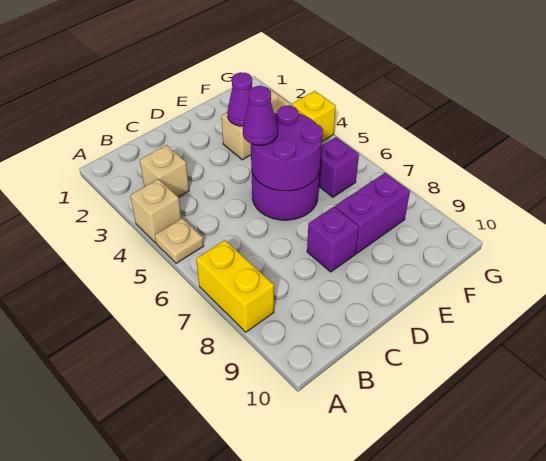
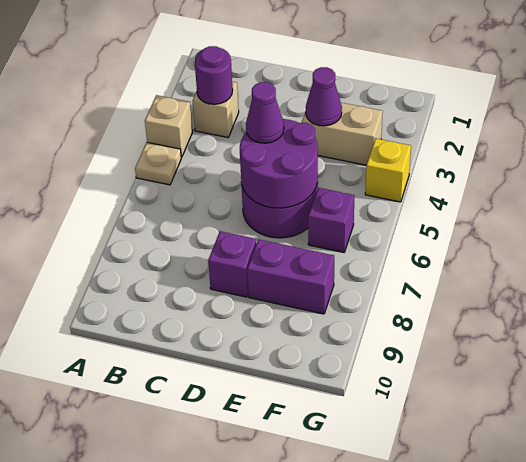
yellow 1x2 brick [196,240,274,332] -> none
none -> purple 1x1 round brick [195,46,233,104]

